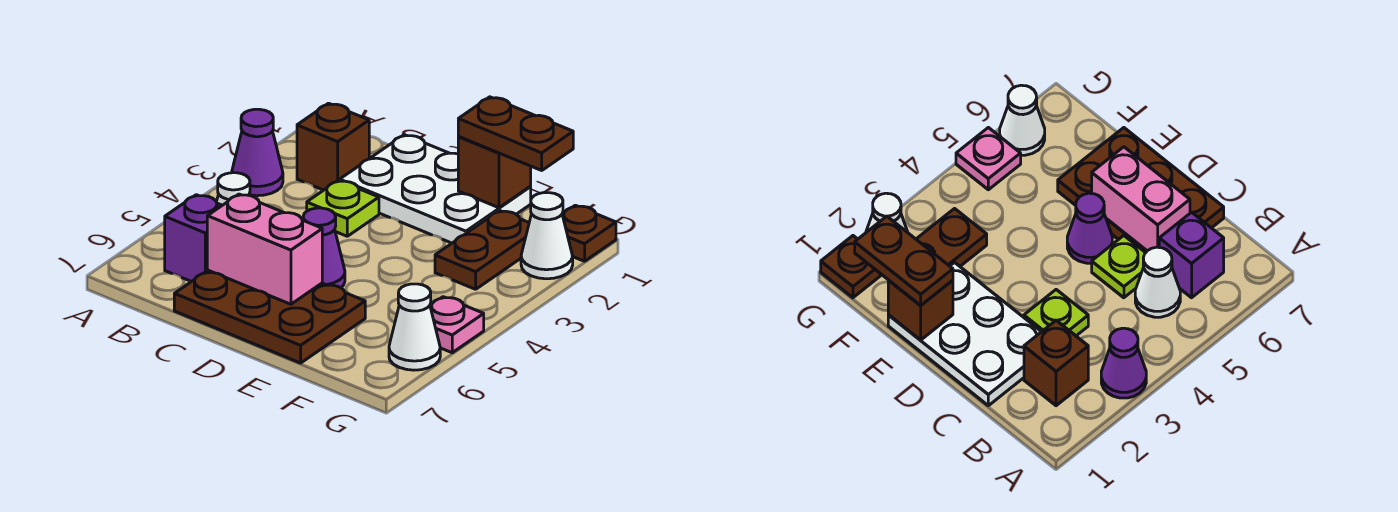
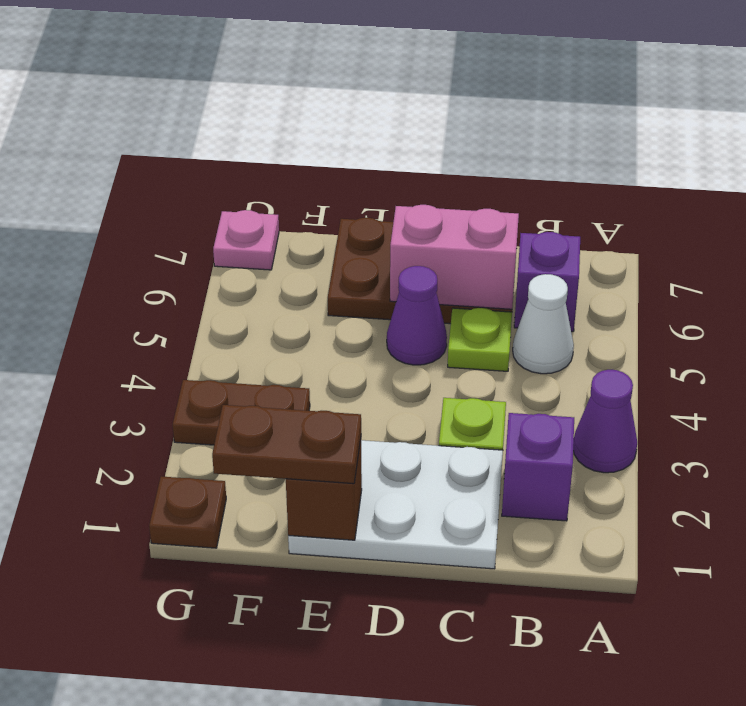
brown 1x1 brick [297,103,369,190] -> purple 1x1 brick [502,413,574,521]
brown 1x2 plate [435,211,529,289] -> brown 1x2 plate turned to [173,380,310,445]
white 1x1 cone [521,193,573,279] -> none
pink 1x1 plate [430,297,484,353] -> pink 1x1 plate moved to [213,210,279,270]
white 1x1 cone [389,284,440,370] -> none

